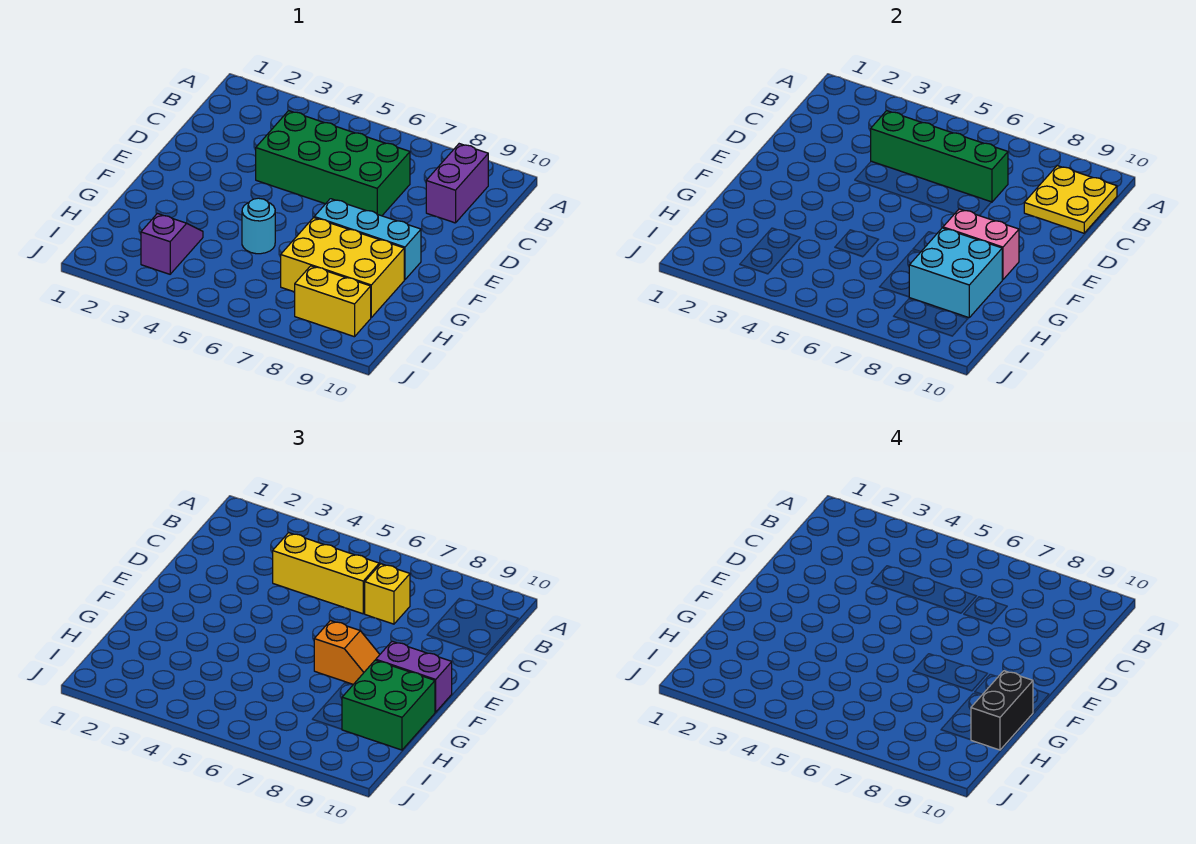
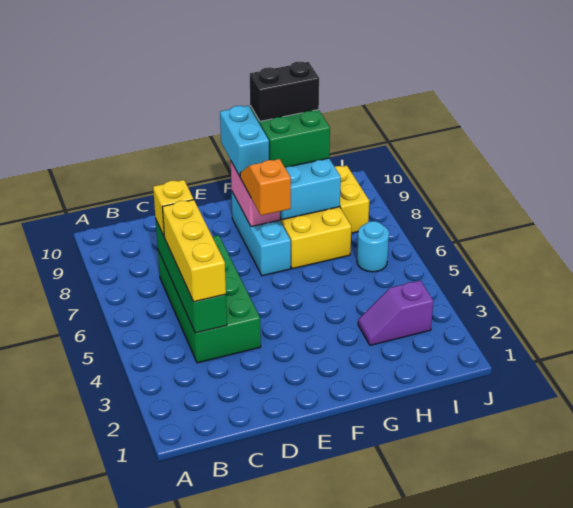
purple 1x2 brick [426,144,488,223] -> none
yellow 2x2 plate [1024,166,1117,233] -> none
purple 1x2 brick [376,641,452,712] -> cyan 1x2 brick [220,106,269,177]
cyan 1x1 round brick [242,198,275,254] -> cyan 1x1 round brick moved to [357,221,389,272]

